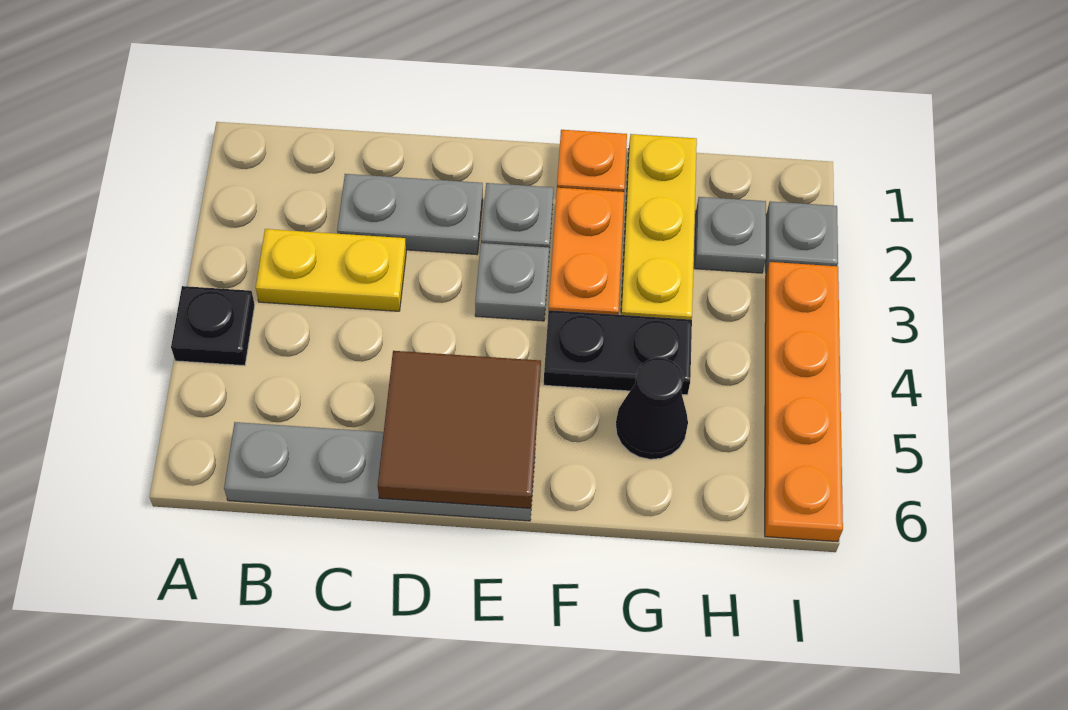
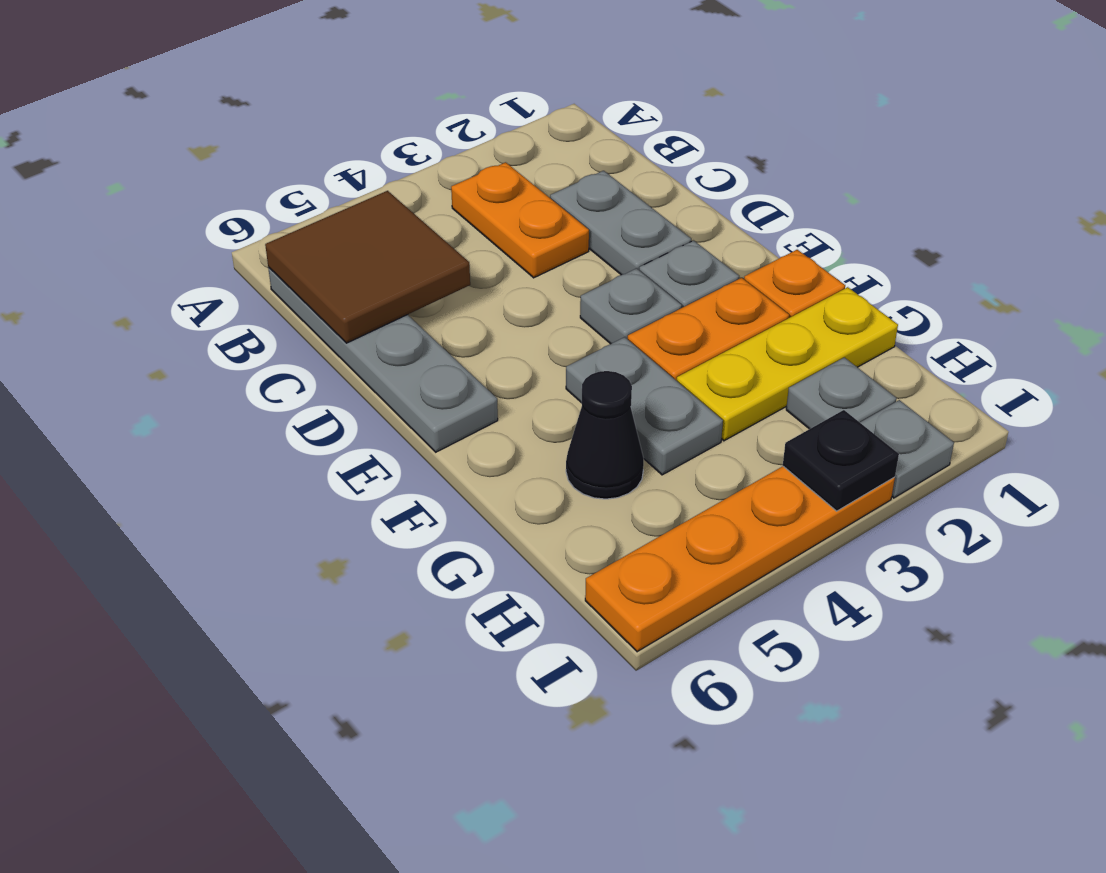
black 1x1 plate [171,286,255,366] -> black 1x1 plate moved to [783,410,899,511]
yellow 1x2 plate [256,229,406,311] -> orange 1x2 plate [451,162,589,278]
brown 2x2 tile [378,351,541,508] -> brown 2x2 tile moved to [265,191,470,343]
black 1x2 plate [544,310,692,395] -> grey 1x2 plate [566,337,723,475]

